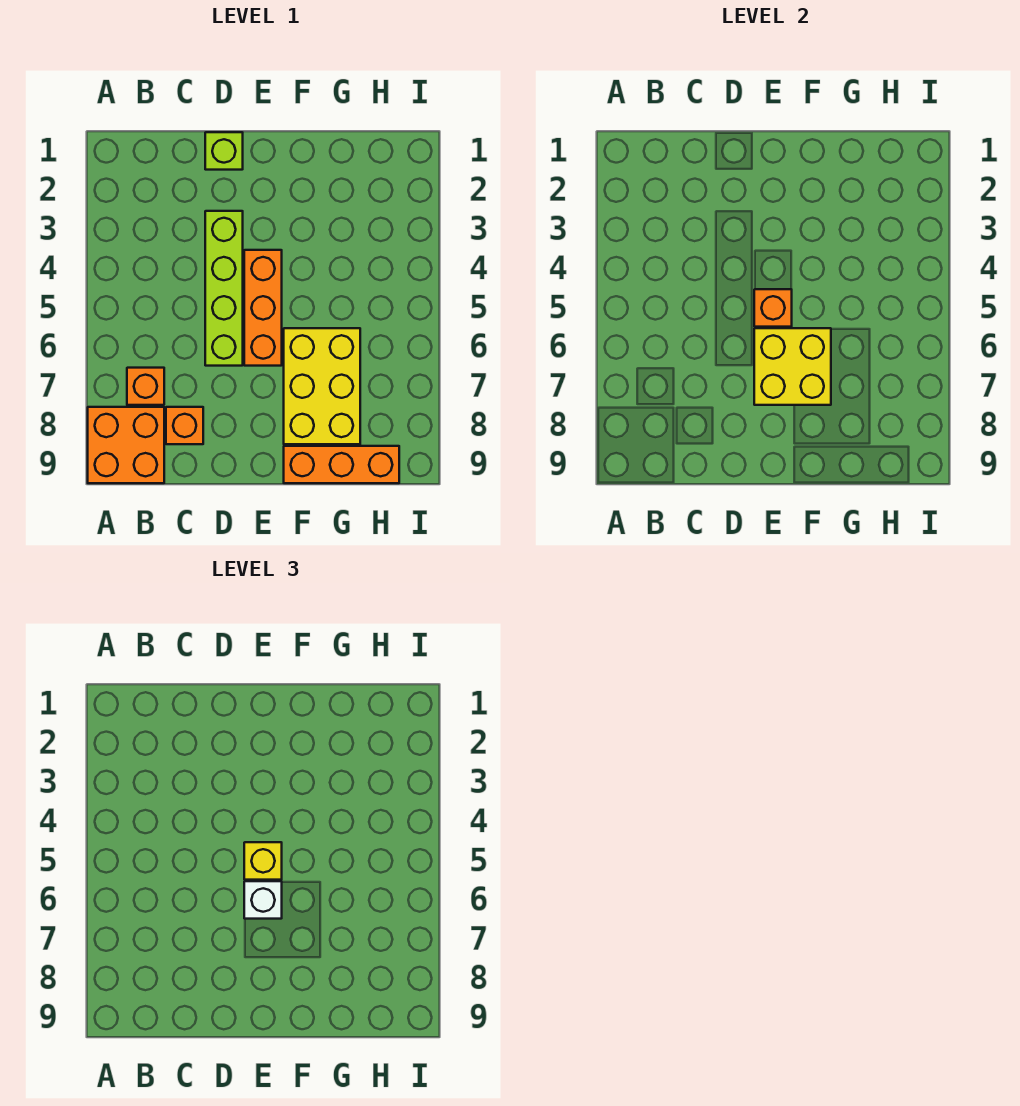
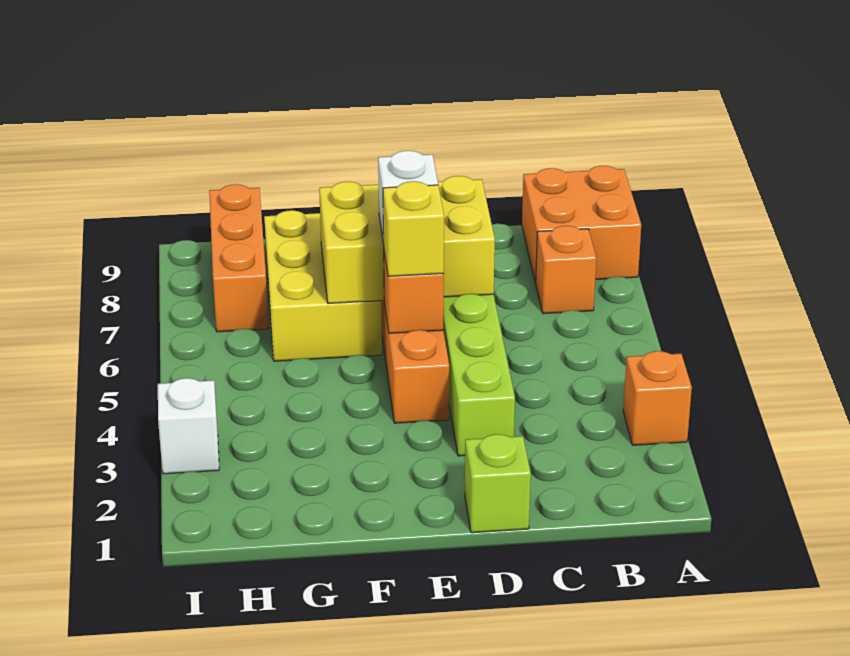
orange 1x1 brick [166,407,203,444] -> orange 1x1 brick moved to [623,351,692,445]
yellow 2x2 brick [754,328,831,405] -> yellow 2x3 brick [319,176,495,304]
orange 1x3 brick [284,446,399,483] -> orange 1x3 brick turned to [209,184,269,332]
none -> white 1x1 brick [158,378,219,474]

